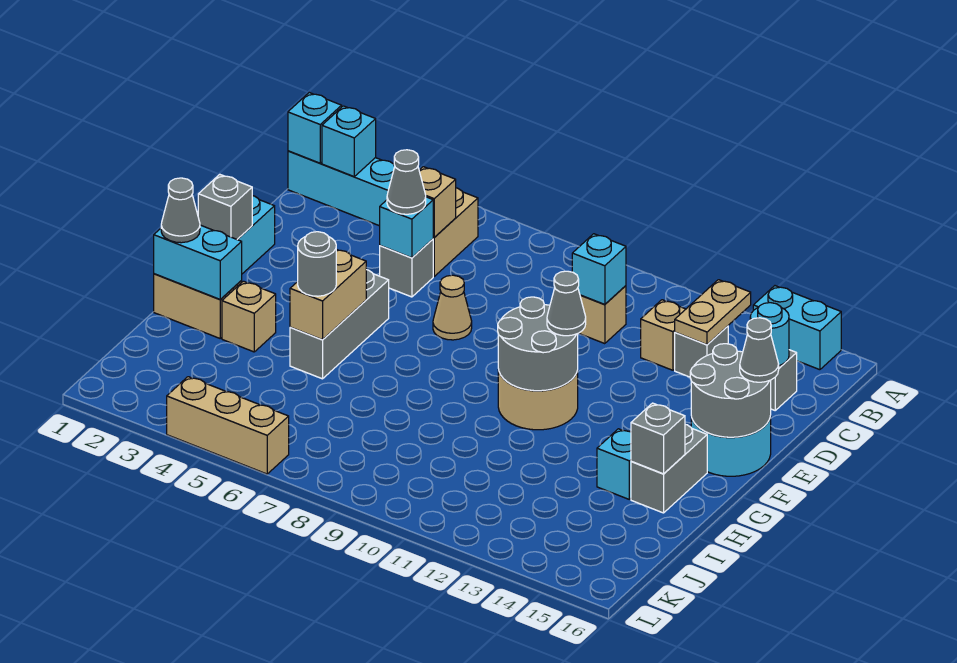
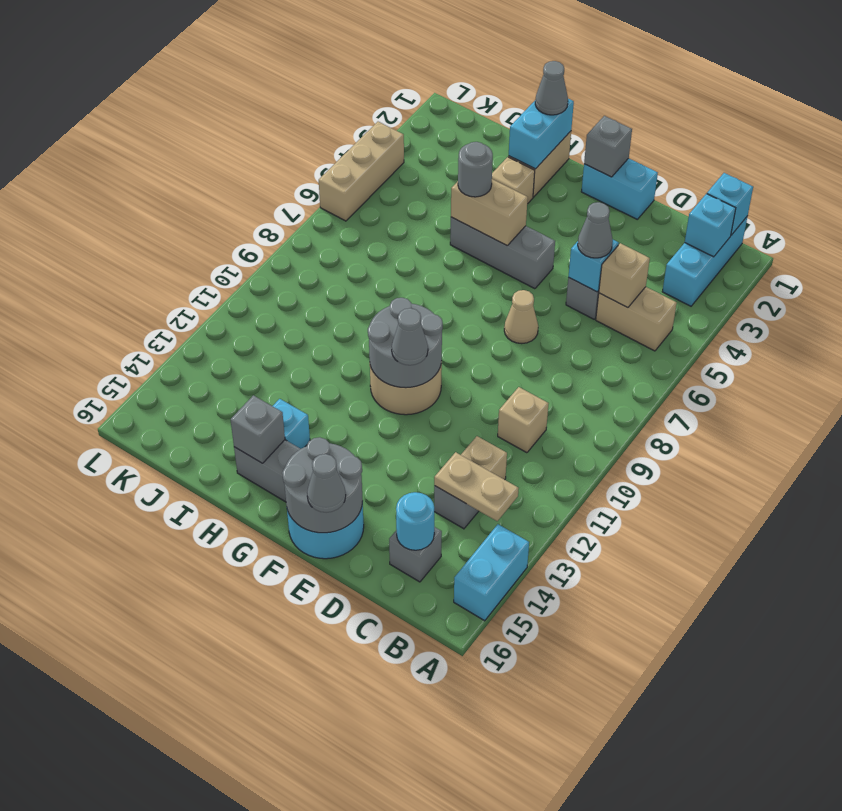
cyan 1x1 brick [572,234,626,304] -> none

